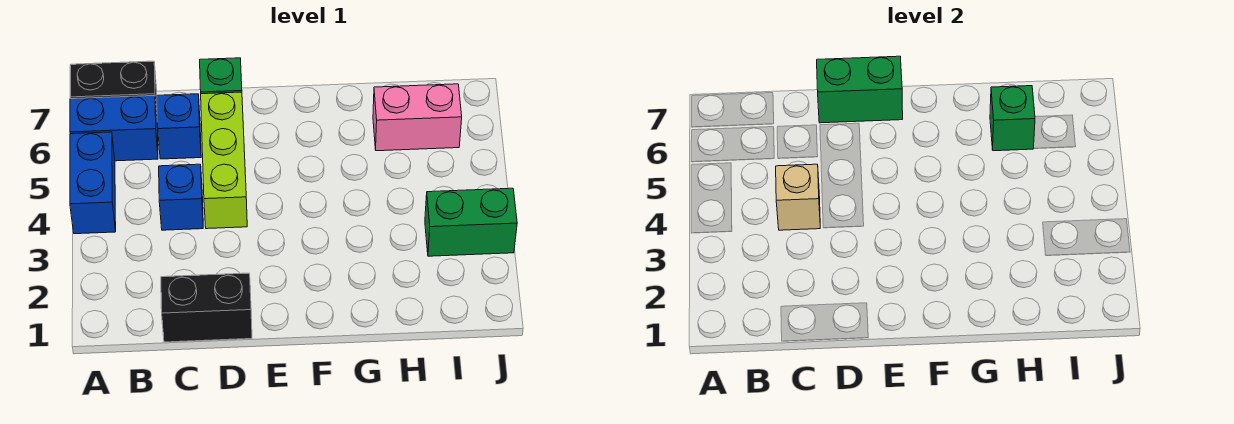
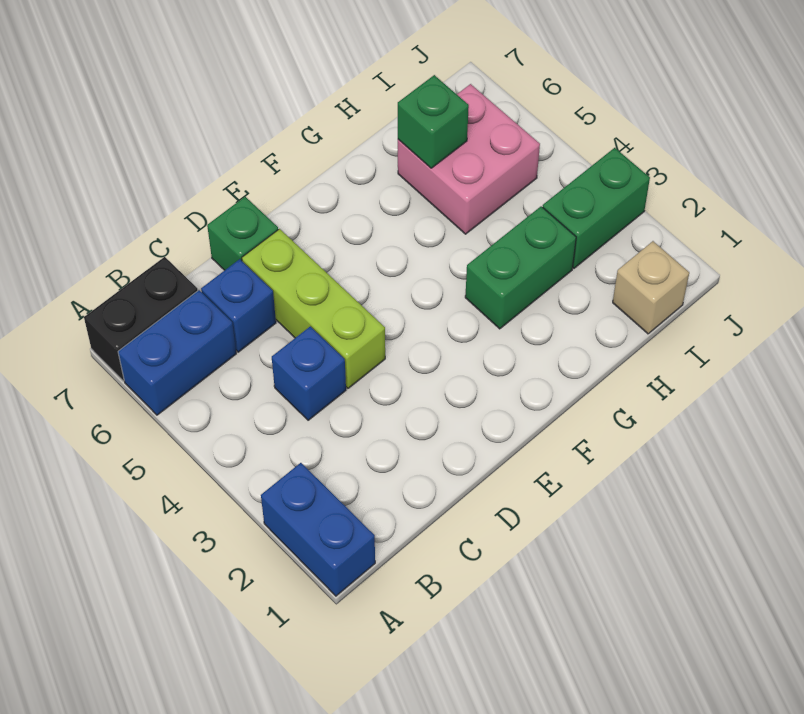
blue 1x2 brick [70,132,116,234] -> blue 1x2 brick moved to [261,463,375,596]
black 1x2 brick [161,273,252,342] -> none
tan 1x1 brick [776,164,820,230] -> tan 1x1 brick moved to [613,241,689,334]
green 1x2 brick [817,56,903,123] -> green 1x2 brick moved to [465,206,576,329]
pink 1x2 brick [373,84,462,151] -> pink 2x2 brick [398,84,540,234]

